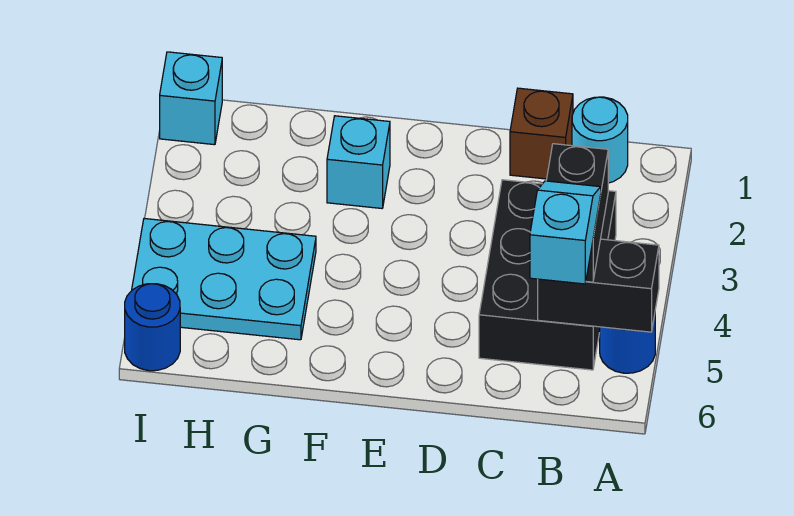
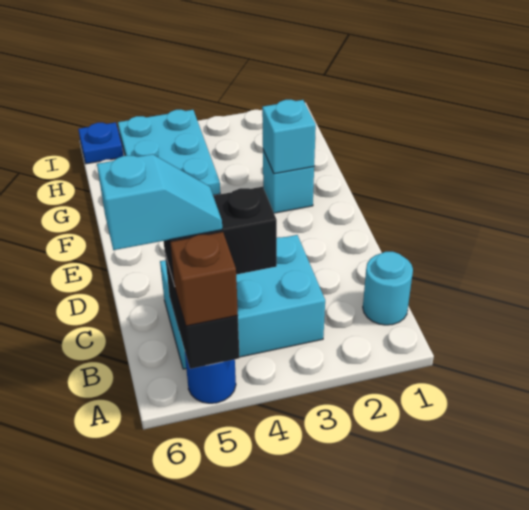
black 2x3 brick [479,180,616,370] -> cyan 2x3 brick [160,235,325,369]
brown 1x1 brick [510,88,573,179] -> brown 1x1 brick moved to [170,232,238,326]
cyan 1x1 brick [160,52,222,145] -> cyan 1x1 brick moved to [262,100,316,174]
blue 1x1 round brick [125,284,180,371] -> blue 1x1 plate [78,122,123,164]

